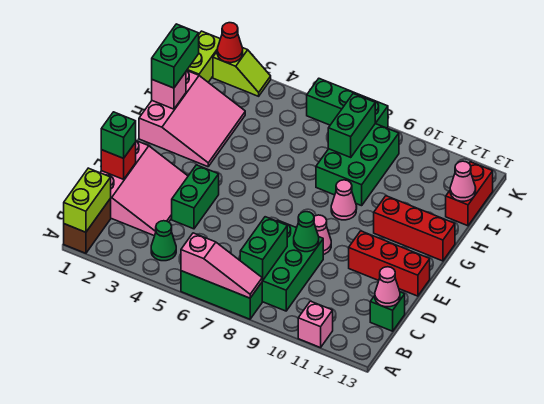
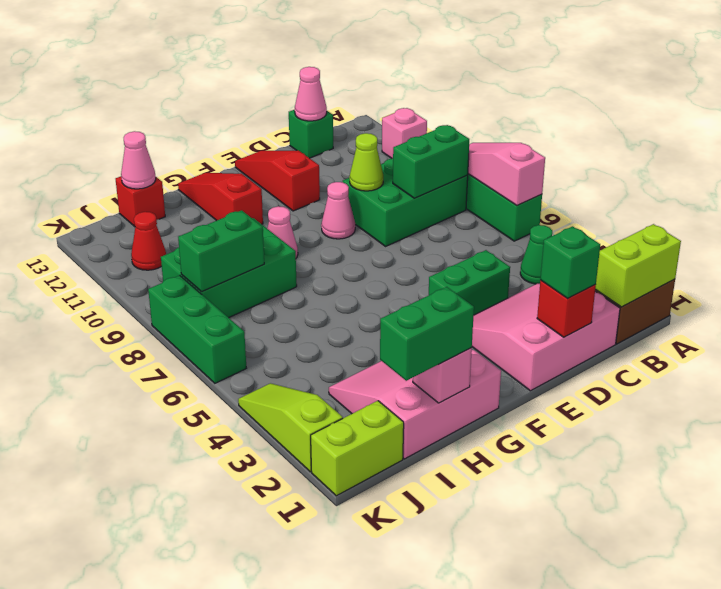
green 1x1 cone [294,212,319,252] -> lime 1x1 cone [349,133,383,191]
red 1x3 brick [349,231,430,296] -> red 1x3 slope [235,151,320,211]
red 1x3 brick [374,196,455,261] -> red 1x3 slope [178,173,263,224]
red 1x2 brick [446,162,493,226] -> red 1x1 brick [116,176,165,227]
lime 1x2 slope [213,48,271,96] -> lime 1x3 slope [238,383,343,472]
red 1x1 cone [217,23,243,63] -> red 1x1 cone moved to [131,212,166,270]

